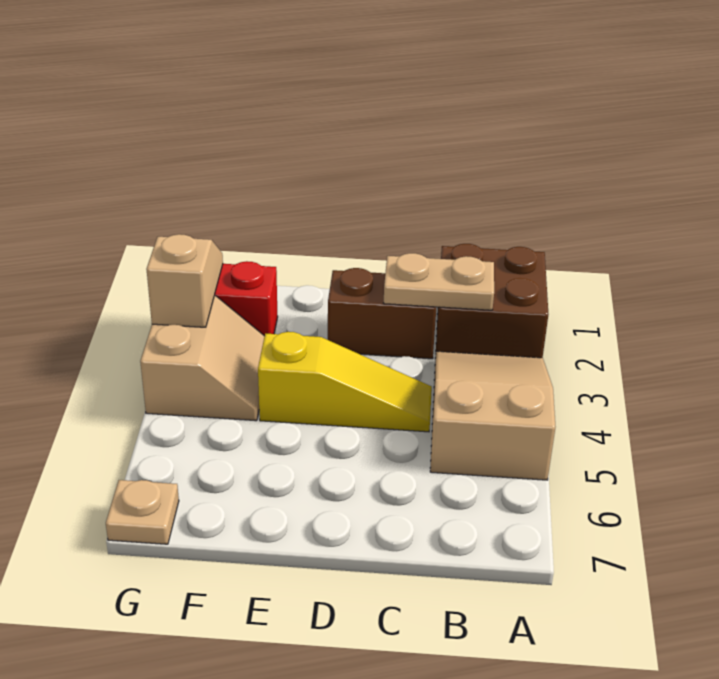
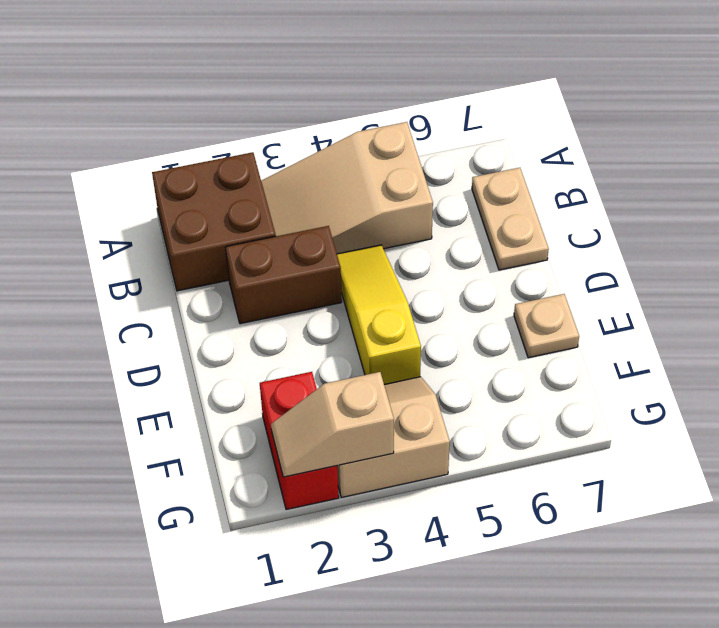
tan 1x2 plate [384,253,494,310] -> tan 1x2 plate moved to [472,168,549,270]
brown 1x2 brick [328,268,436,359] -> brown 1x2 brick turned to [225,226,342,324]
tan 1x1 plate [106,480,179,544] -> tan 1x1 plate moved to [514,294,579,358]

